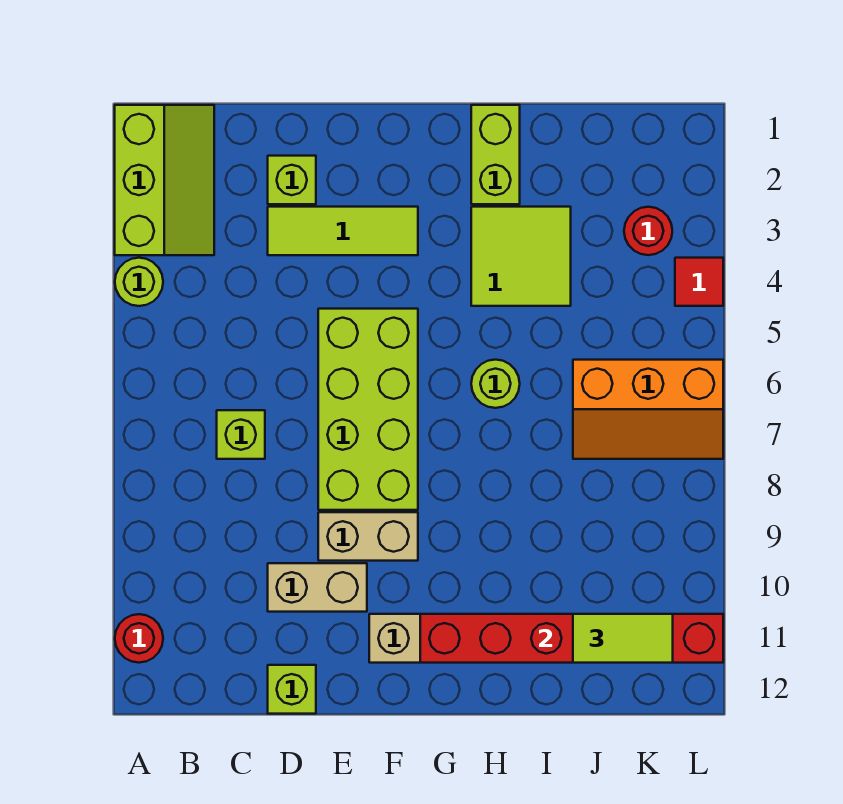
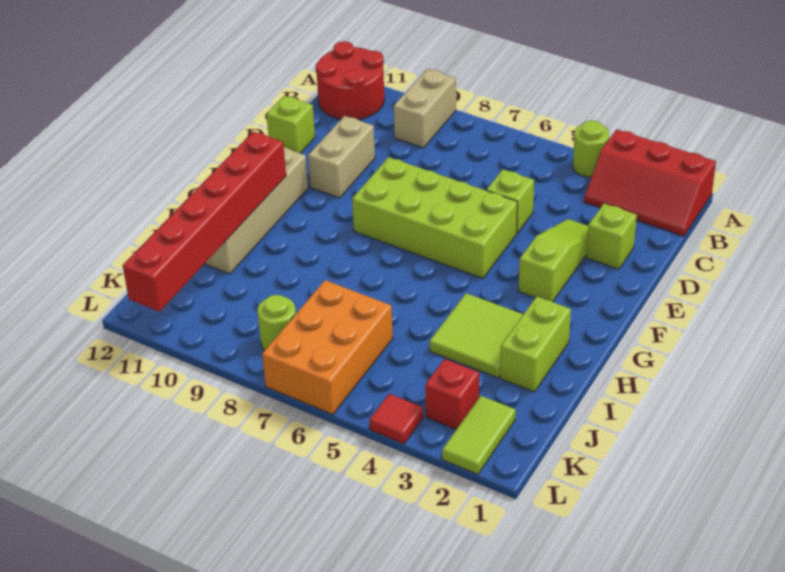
lime 2x3 slope [115,105,214,255] -> red 2x3 slope [584,129,716,236]
red 1x1 round brick [115,614,163,663] -> red 2x2 round brick [316,41,385,119]
lime 1x1 brick [217,410,265,459] -> lime 1x1 brick moved to [486,169,534,233]
lime 1x3 tile [268,207,418,255] -> lime 1x3 slope [519,219,588,302]
tan 1x2 brick [318,512,418,561] -> tan 1x2 brick moved to [394,69,456,148]
lime 1x2 brick [471,105,520,204] -> lime 1x2 brick turned to [500,296,571,392]
lime 1x1 round brick [471,360,520,408] -> lime 1x1 round brick moved to [257,295,296,351]
orange 2x3 slope [573,360,723,459] -> orange 2x3 brick [262,280,393,414]
lime 1x2 tile [573,614,673,663] -> lime 1x2 tile moved to [442,396,516,474]
red 1x1 round brick [624,207,672,255] -> red 1x1 brick [425,359,479,429]

